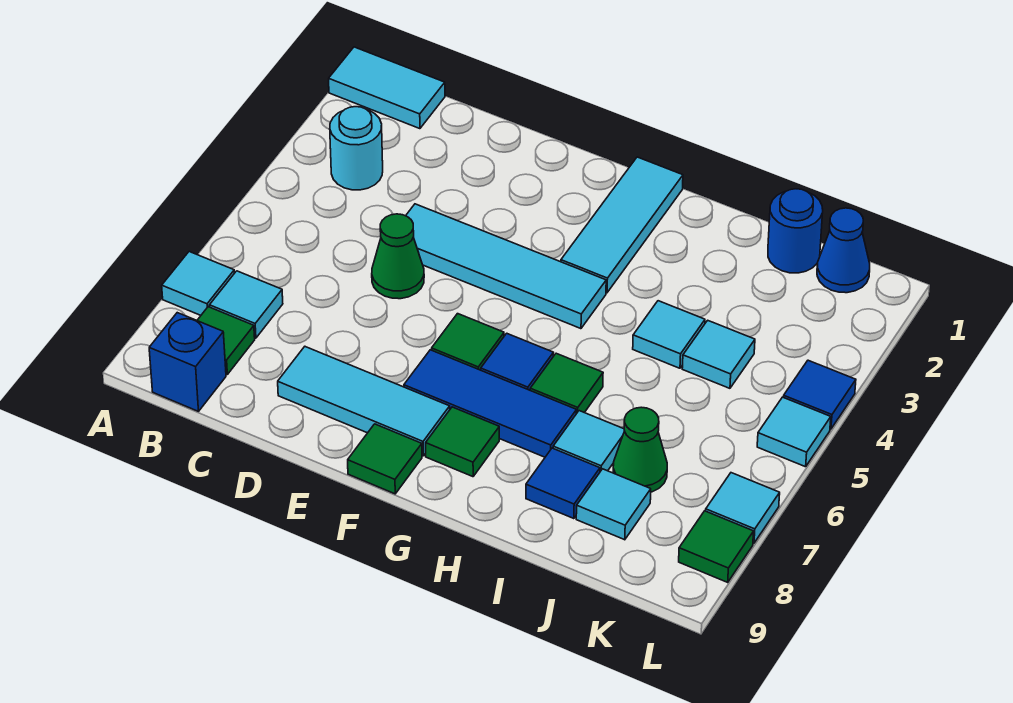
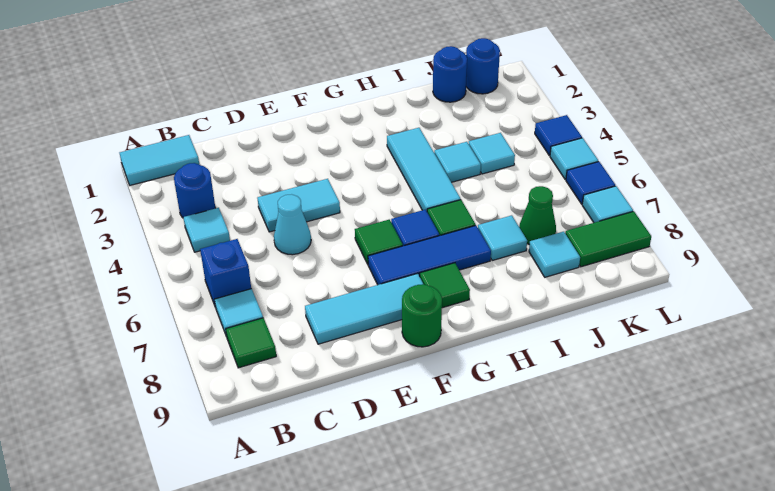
cyan 1x1 tile [162,252,234,315] -> cyan 1x1 tile moved to [183,208,230,252]
cyan 1x1 round brick [330,107,383,190] -> blue 1x1 round brick [174,163,215,218]
blue 1x1 brick [149,313,226,411] -> blue 1x1 brick moved to [200,239,251,308]
cyan 1x4 tile [406,204,606,329] -> cyan 1x2 tile [257,179,340,232]
green 1x1 cone [372,214,424,299] -> cyan 1x1 cone [274,194,311,255]
green 1x1 tile [348,424,422,494] -> green 1x1 round brick [402,284,442,347]
cyan 1x3 tile [561,157,683,293] -> cyan 1x3 tile moved to [387,128,461,211]
blue 1x1 tile [526,448,600,519] -> blue 1x1 tile moved to [566,162,615,204]
blue 1x1 cone [817,208,870,293] -> blue 1x1 round brick [466,38,500,94]
green 1x1 tile [679,511,754,582] -> green 1x2 tile [565,211,651,267]

